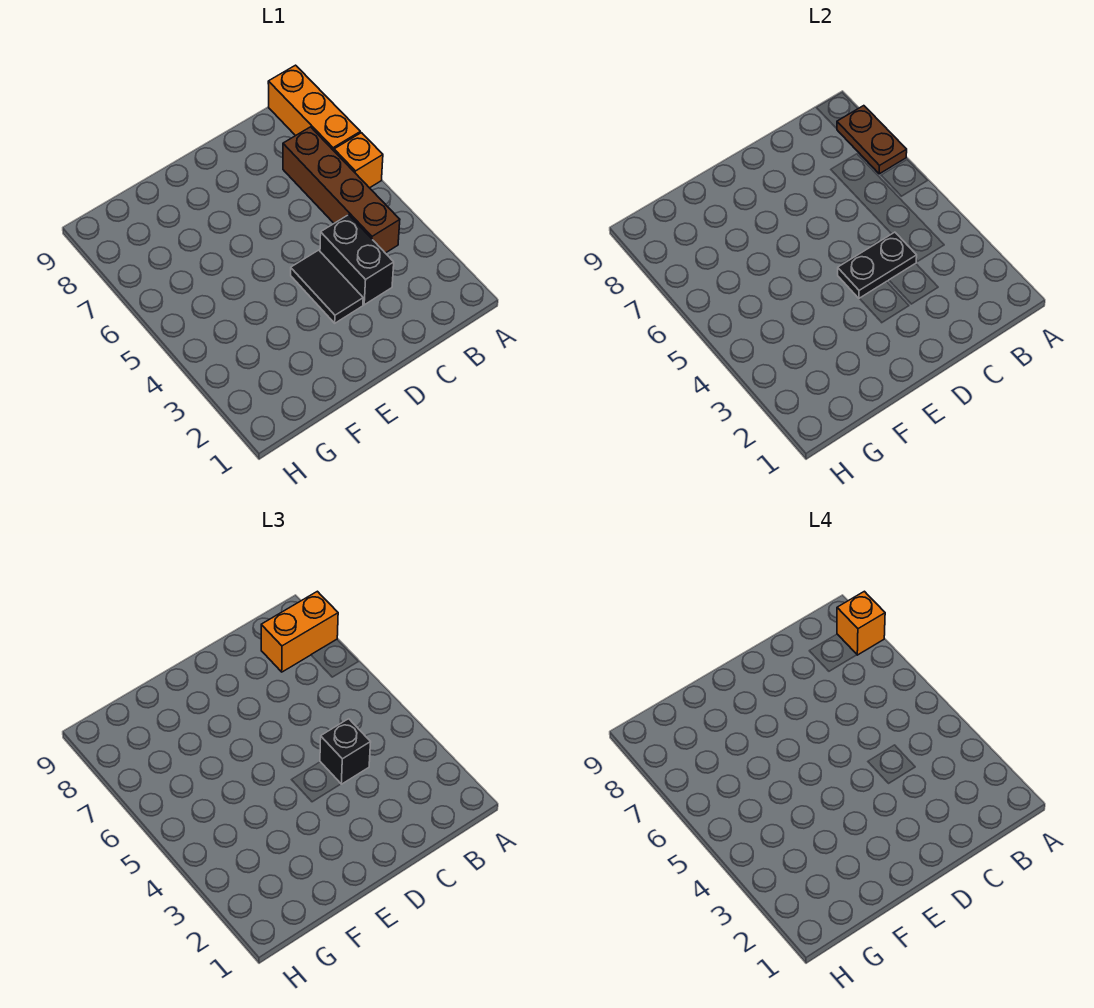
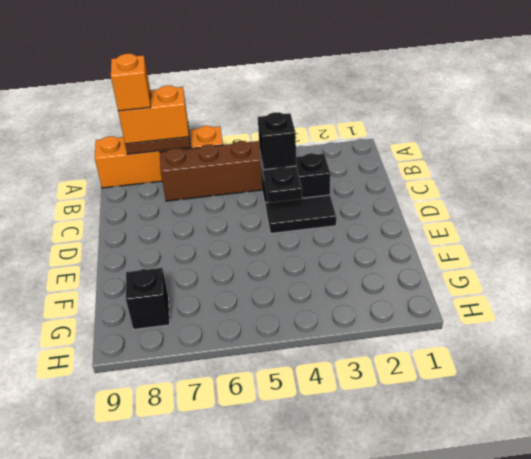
orange 1x2 brick [261,591,338,672] -> orange 1x2 brick turned to [118,86,189,144]
none -> black 1x1 brick [126,268,170,329]

